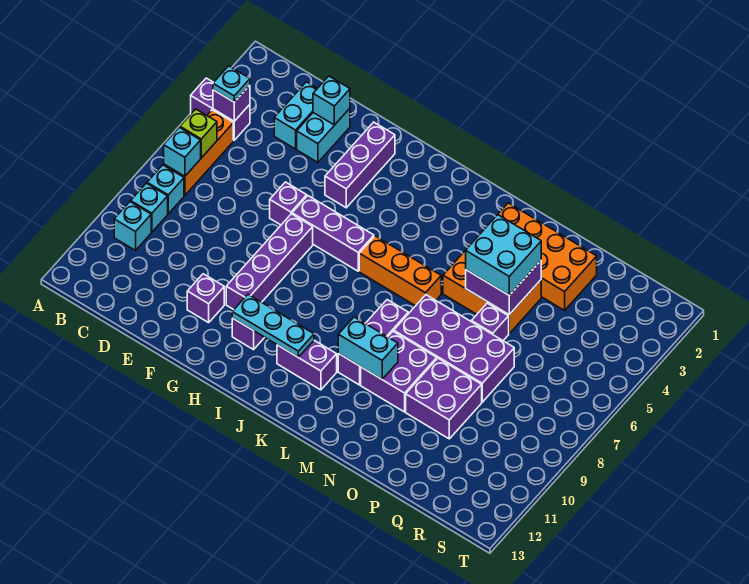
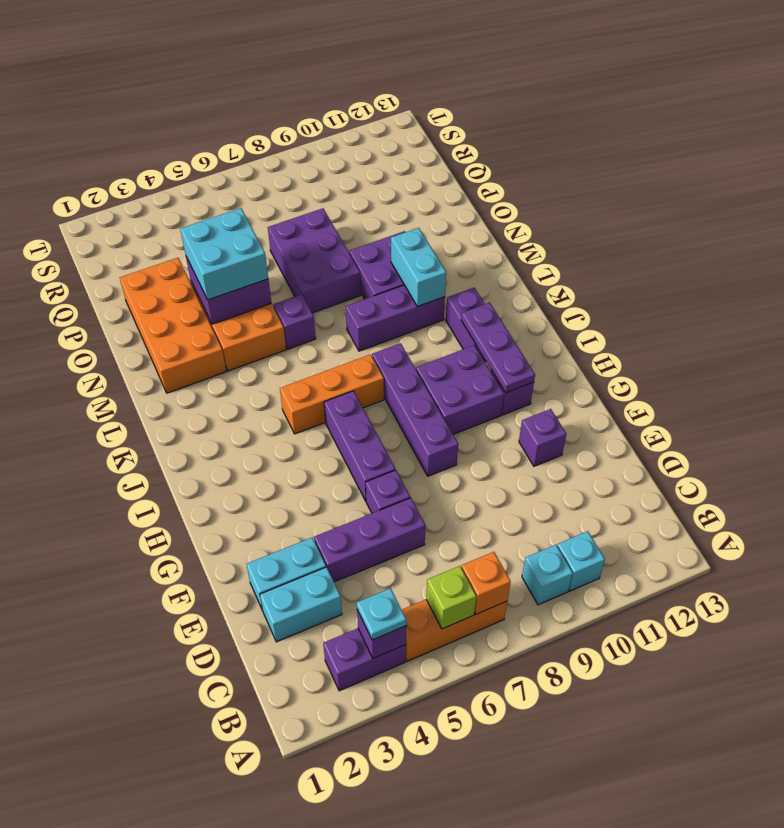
purple 1x2 brick [191,78,250,140] -> purple 1x2 brick turned to [323,628,406,691]
cyan 1x1 brick [164,127,201,176] -> orange 1x1 brick [461,552,511,614]
cyan 1x1 brick [147,165,184,214] -> none
cyan 1x1 brick [313,76,350,125] -> none
purple 1x3 brick [325,122,395,208] -> purple 1x3 brick moved to [314,498,425,582]
purple 1x4 brick [226,214,313,310] -> purple 1x4 brick turned to [372,343,458,476]
cyan 1x3 plate [232,294,314,357] -> purple 1x3 plate [461,303,535,393]
orange 1x3 brick [359,236,441,306] -> orange 1x3 brick turned to [280,355,384,434]
purple 2x4 brick [394,295,514,402] -> purple 2x3 brick [268,208,361,313]
purple 1x1 brick [471,303,509,340] -> purple 1x1 brick moved to [274,294,316,349]
purple 2x2 brick [406,358,482,439] -> purple 2x2 brick moved to [416,345,504,434]

